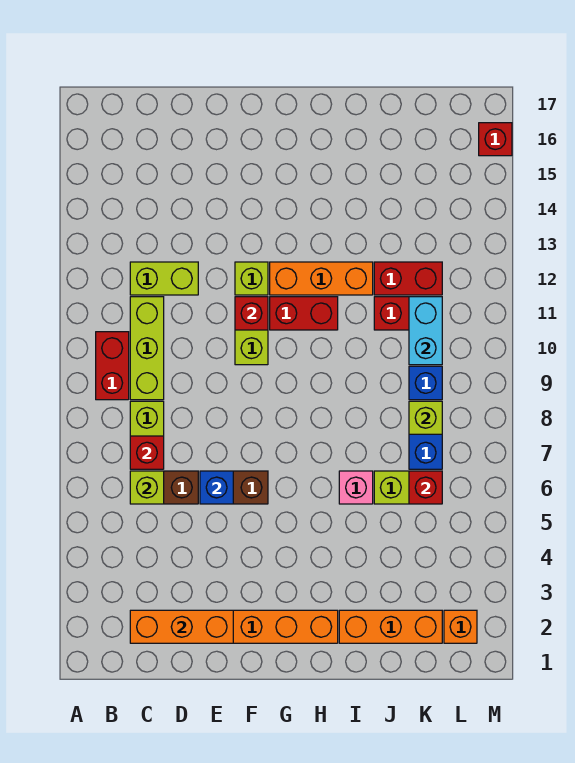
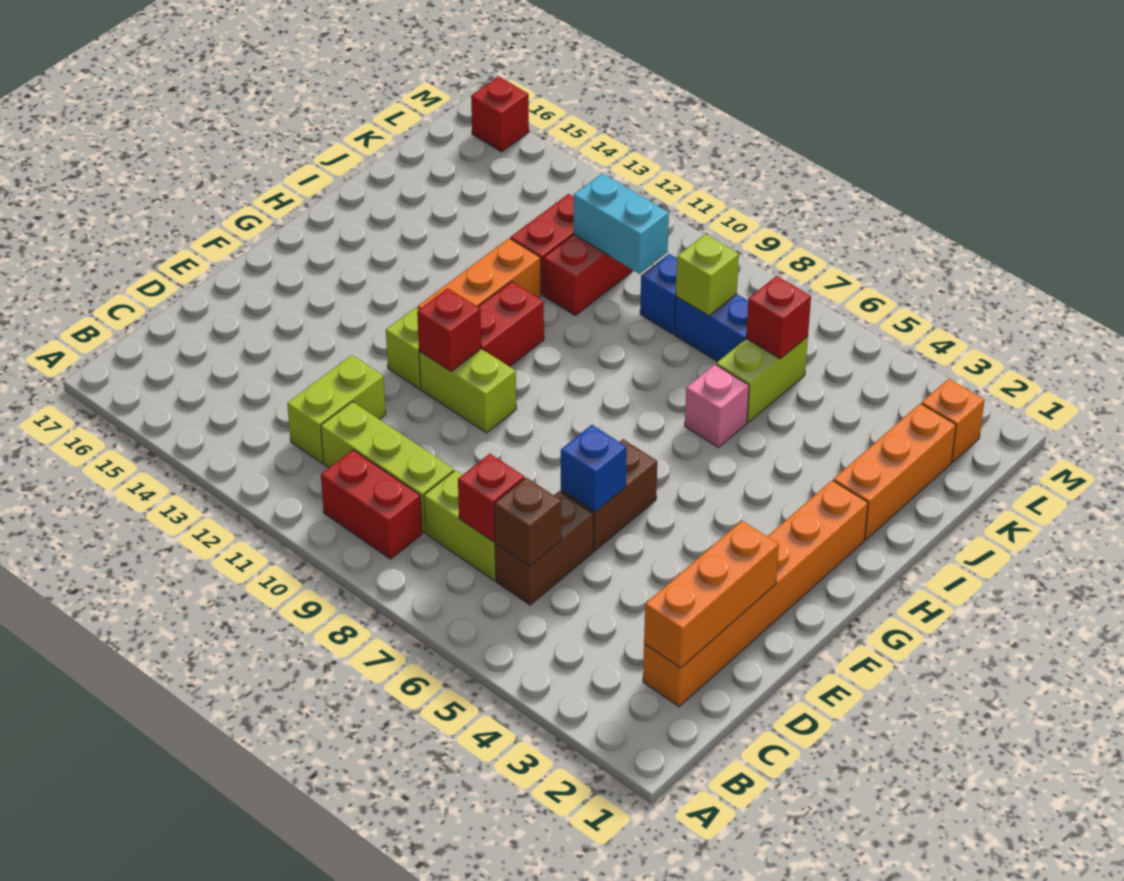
lime 1x1 brick [130,471,164,504] -> brown 1x1 brick [494,478,561,566]

